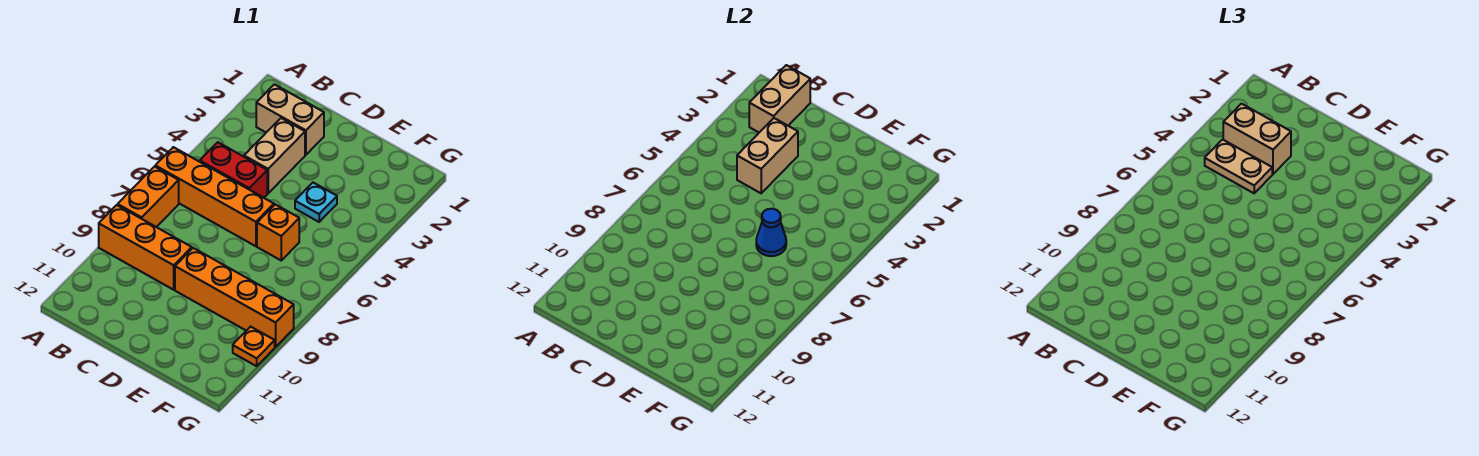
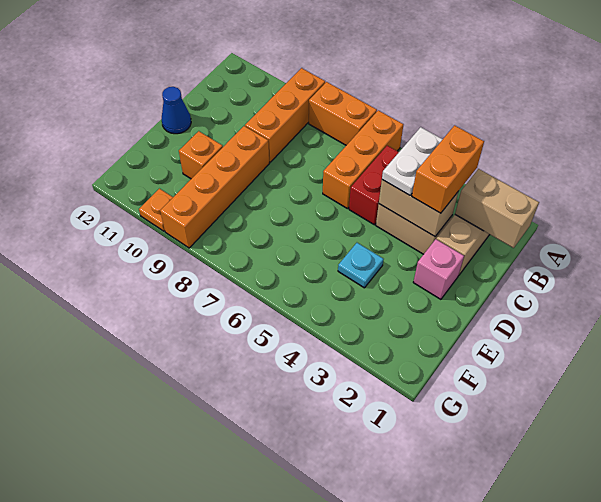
orange 1x4 brick [155,147,274,246] -> orange 1x3 brick [323,110,403,209]
tan 1x2 brick [1223,104,1291,174] -> orange 1x2 brick [412,125,484,213]
tan 1x2 plate [1205,139,1272,193] -> white 1x2 plate [382,127,443,195]
none -> pink 1x1 brick [413,239,464,299]
orange 1x1 brick [257,204,299,260] -> orange 1x1 brick moved to [179,131,223,179]
blue 1x1 cone [756,209,786,256] -> blue 1x1 cone moved to [162,87,191,134]

